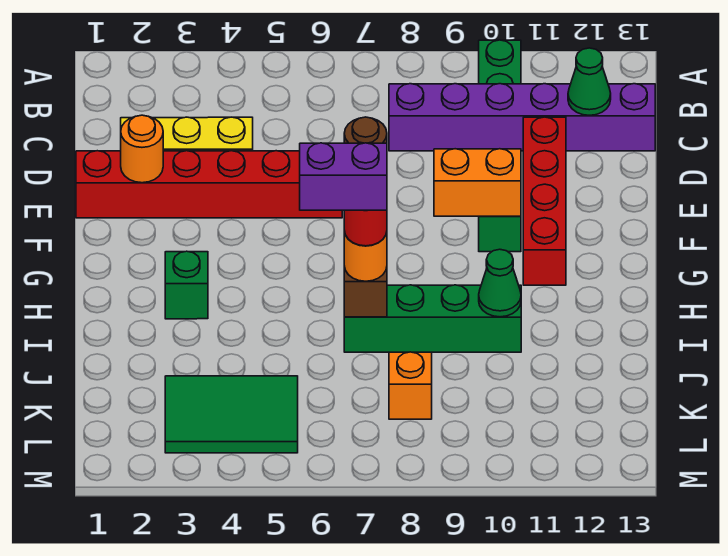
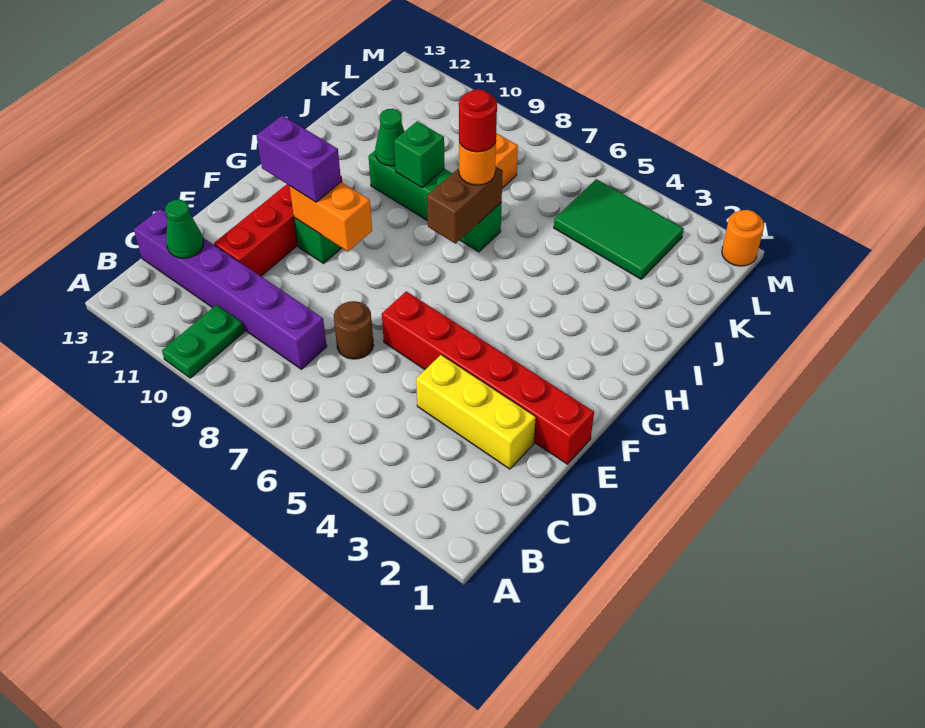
orange 1x1 round brick [121,115,163,183] -> orange 1x1 round brick moved to [722,210,764,266]
green 1x1 brick [165,251,208,319] -> green 1x1 brick moved to [394,121,445,187]
purple 1x2 brick [300,143,387,210] -> purple 1x2 brick moved to [257,115,341,202]

